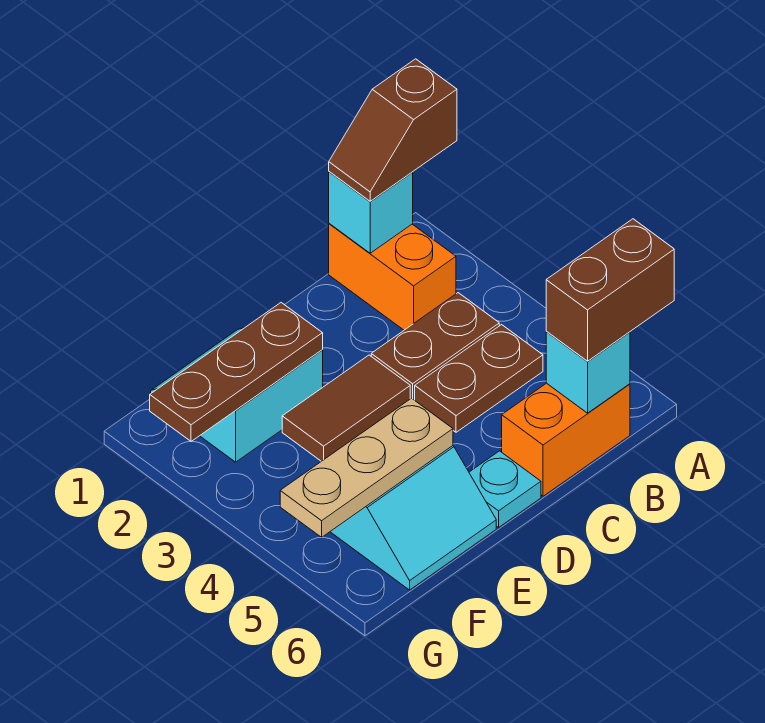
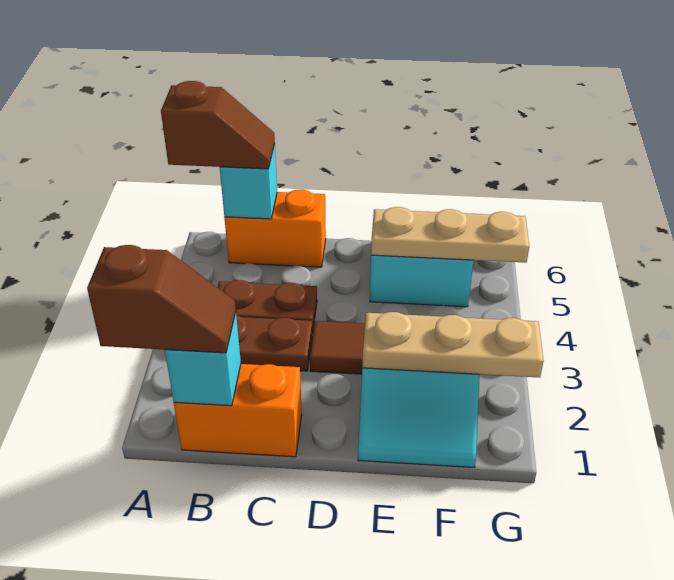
brown 1x2 brick [546,219,674,361] -> brown 1x2 slope [161,81,275,169]
orange 1x2 brick [329,224,456,330] -> orange 1x2 brick turned to [174,364,302,457]
cyan 1x1 plate [469,451,541,527] -> none
brown 1x3 plate [150,303,323,442] -> tan 1x3 plate [362,312,543,378]

